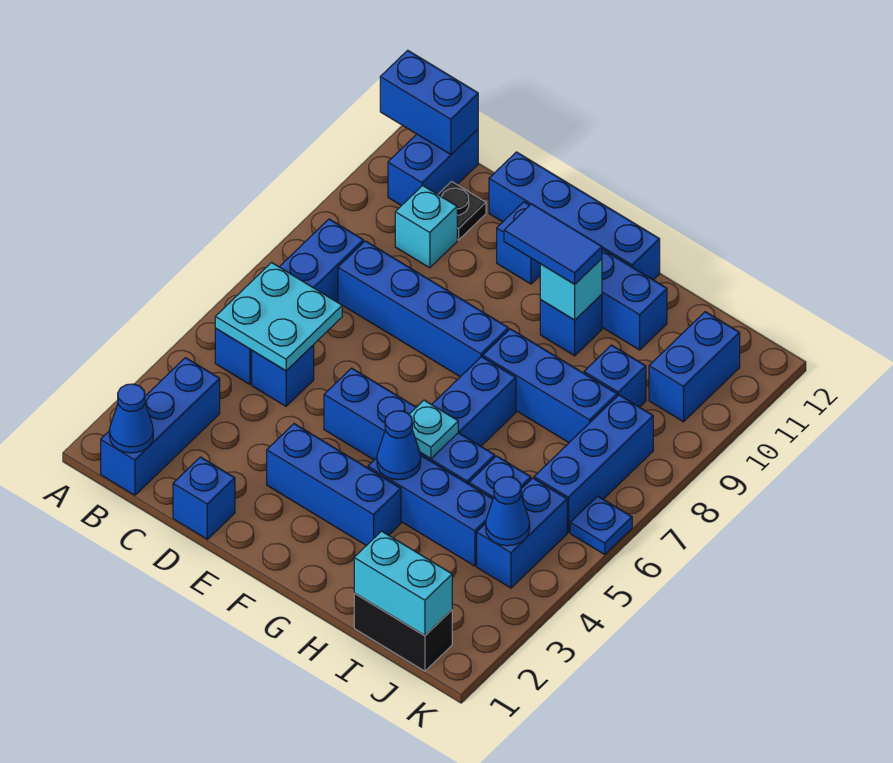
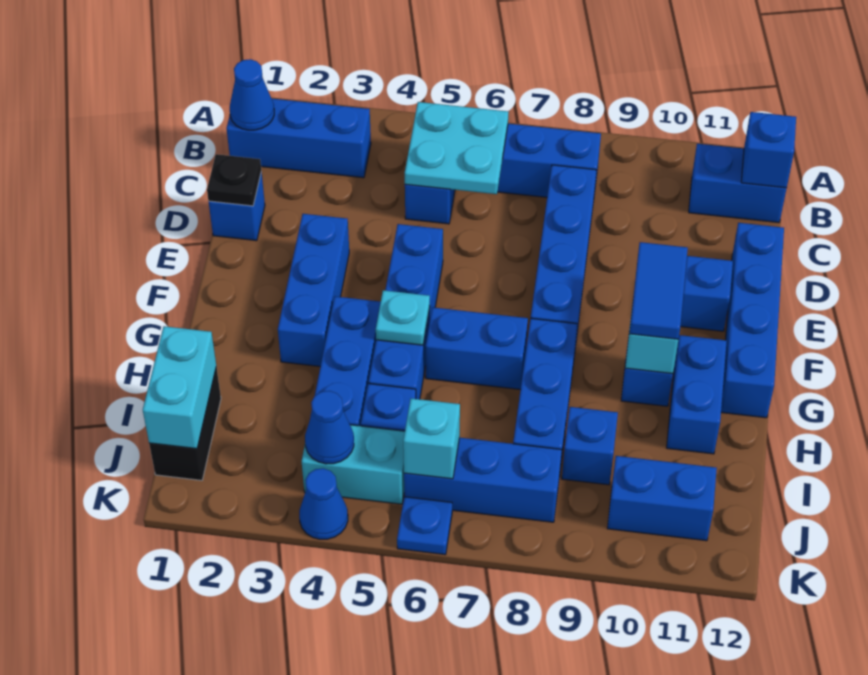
blue 1x2 brick [380,50,478,154] -> blue 1x1 brick [741,112,796,188]
cyan 1x1 brick [395,185,457,268] -> cyan 1x1 brick moved to [403,398,460,479]
black 1x1 plate [438,182,486,240] -> black 1x1 plate moved to [207,154,261,206]
blue 1x1 cone [377,411,421,480] -> blue 1x1 cone moved to [299,468,348,539]
blue 1x2 brick [477,478,567,588] -> cyan 1x2 brick [302,425,405,504]

